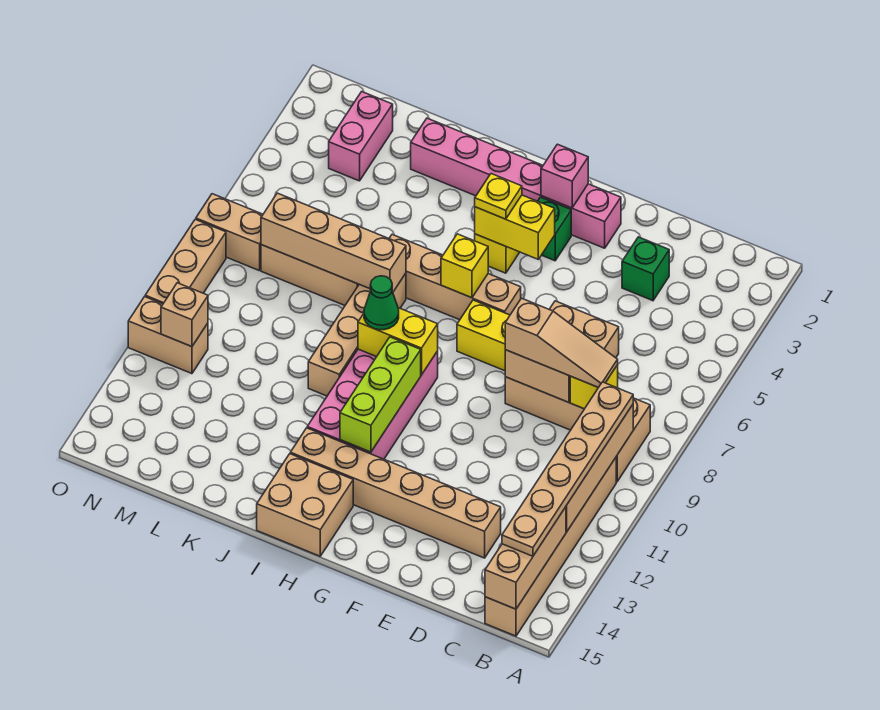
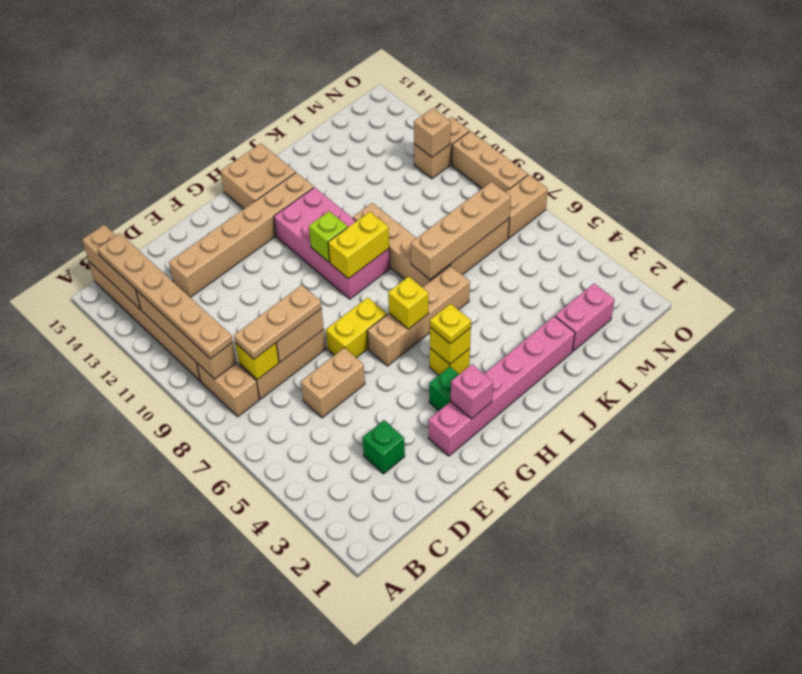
tan 1x3 slope [505,298,618,387] -> tan 1x3 plate [234,285,322,359]
yellow 1x2 brick [475,195,555,259] -> yellow 1x1 brick [430,327,471,364]
lime 1x3 brick [340,337,421,452] -> lime 1x1 brick [309,211,348,262]
green 1x1 cone [364,276,399,330] -> none
pink 1x2 brick [329,92,393,181] -> pink 1x2 brick turned to [555,284,615,351]

